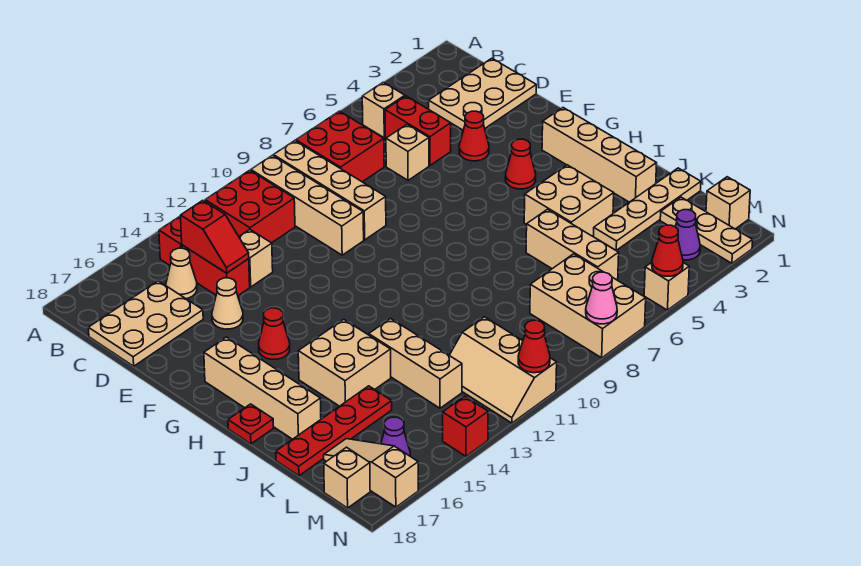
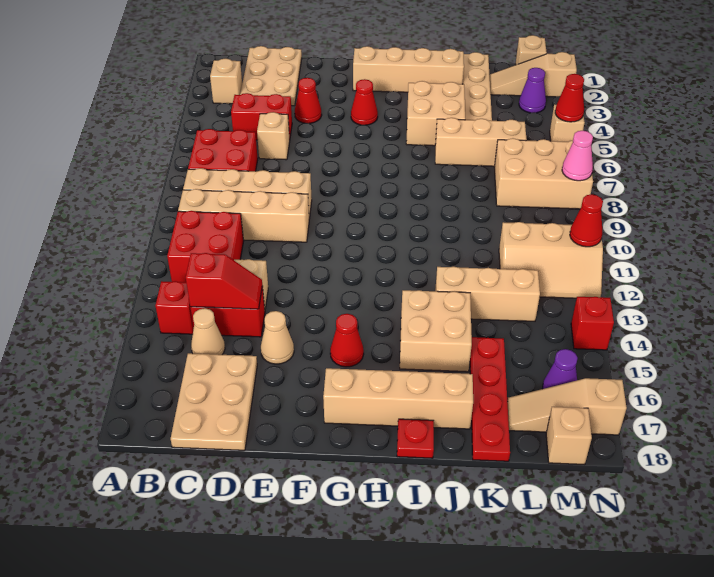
tan 1x1 brick [362,82,405,138] -> tan 1x1 brick moved to [210,59,242,104]
tan 1x3 plate [660,197,753,263] -> tan 1x3 slope [490,52,577,97]

